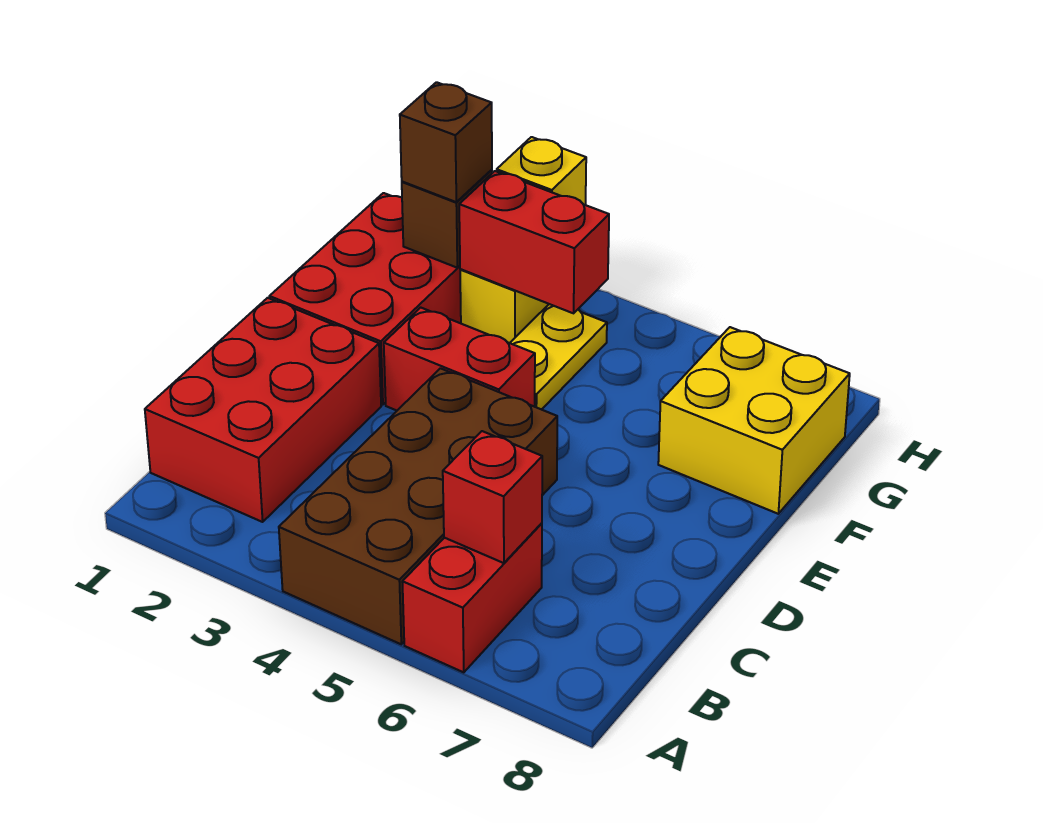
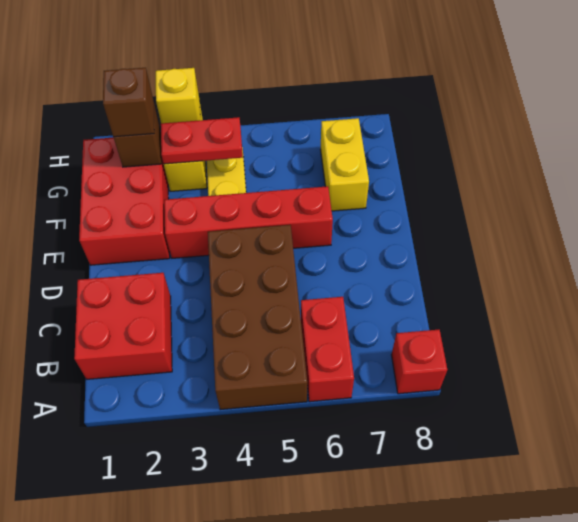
red 2x3 brick [145,298,381,522] -> red 2x2 brick [74,273,172,379]
red 1x1 brick [443,431,542,563] -> red 1x1 brick moved to [391,330,447,394]
red 1x2 brick [384,307,535,411] -> red 1x4 brick [164,186,333,258]
yellow 2x2 brick [658,327,850,514] -> yellow 1x2 brick [320,118,369,211]
red 1x2 brick [459,171,609,313] -> red 1x2 plate [161,117,243,164]

